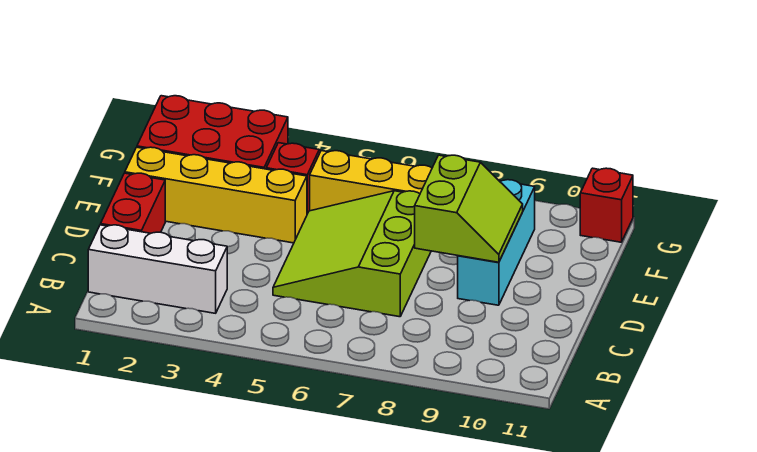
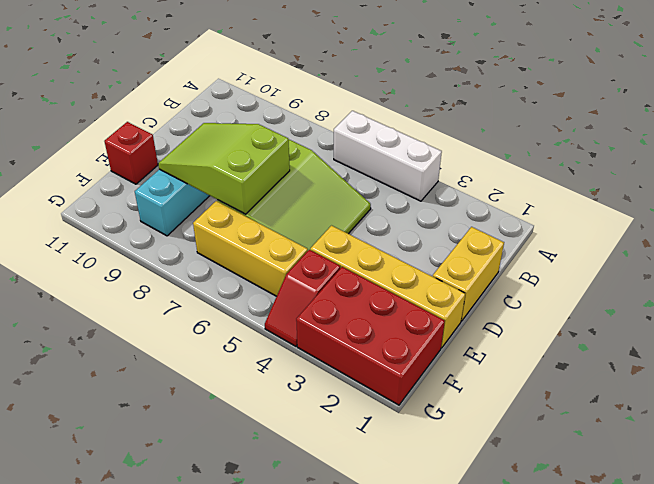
white 1x3 brick [88,225,227,313] -> white 1x3 brick moved to [334,111,442,201]
red 1x2 brick [101,173,165,233] -> yellow 1x2 brick [433,227,504,321]
lime 2x2 slope [415,155,523,262] -> lime 2x3 slope [158,123,290,214]
red 1x1 brick [580,168,633,242] -> red 1x1 brick moved to [104,122,158,184]

